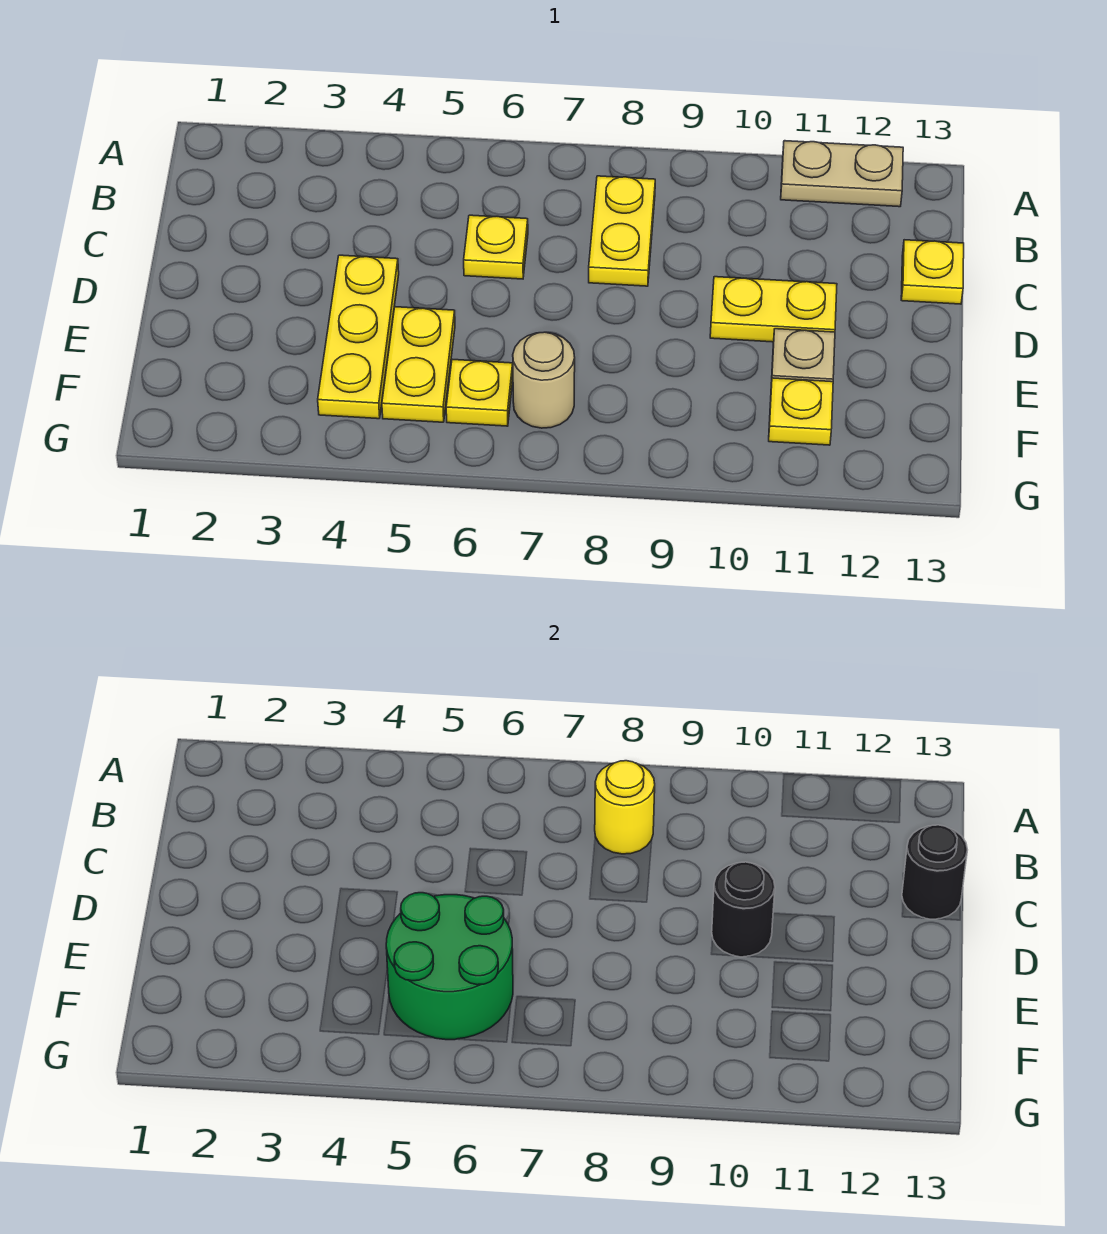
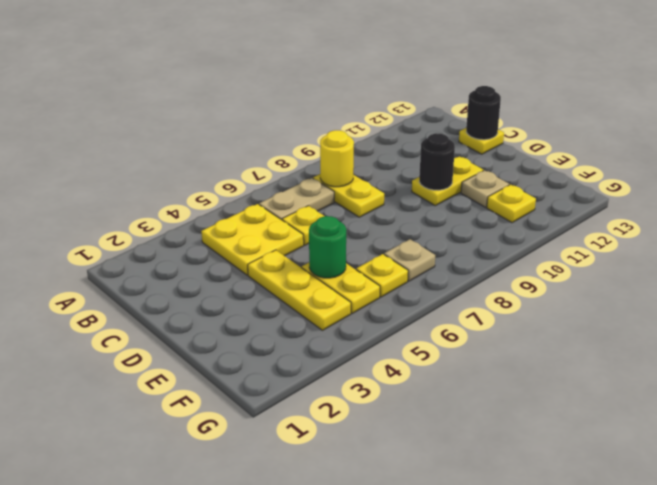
tan 1x2 plate [781,141,903,207] -> tan 1x2 plate moved to [259,178,334,220]
none -> yellow 2x2 plate [201,204,304,275]
green 2x2 round brick [386,893,513,1040] -> green 1x1 round brick [309,216,346,278]
tan 1x1 round brick [513,332,575,428] -> tan 1x1 plate [384,239,435,281]

